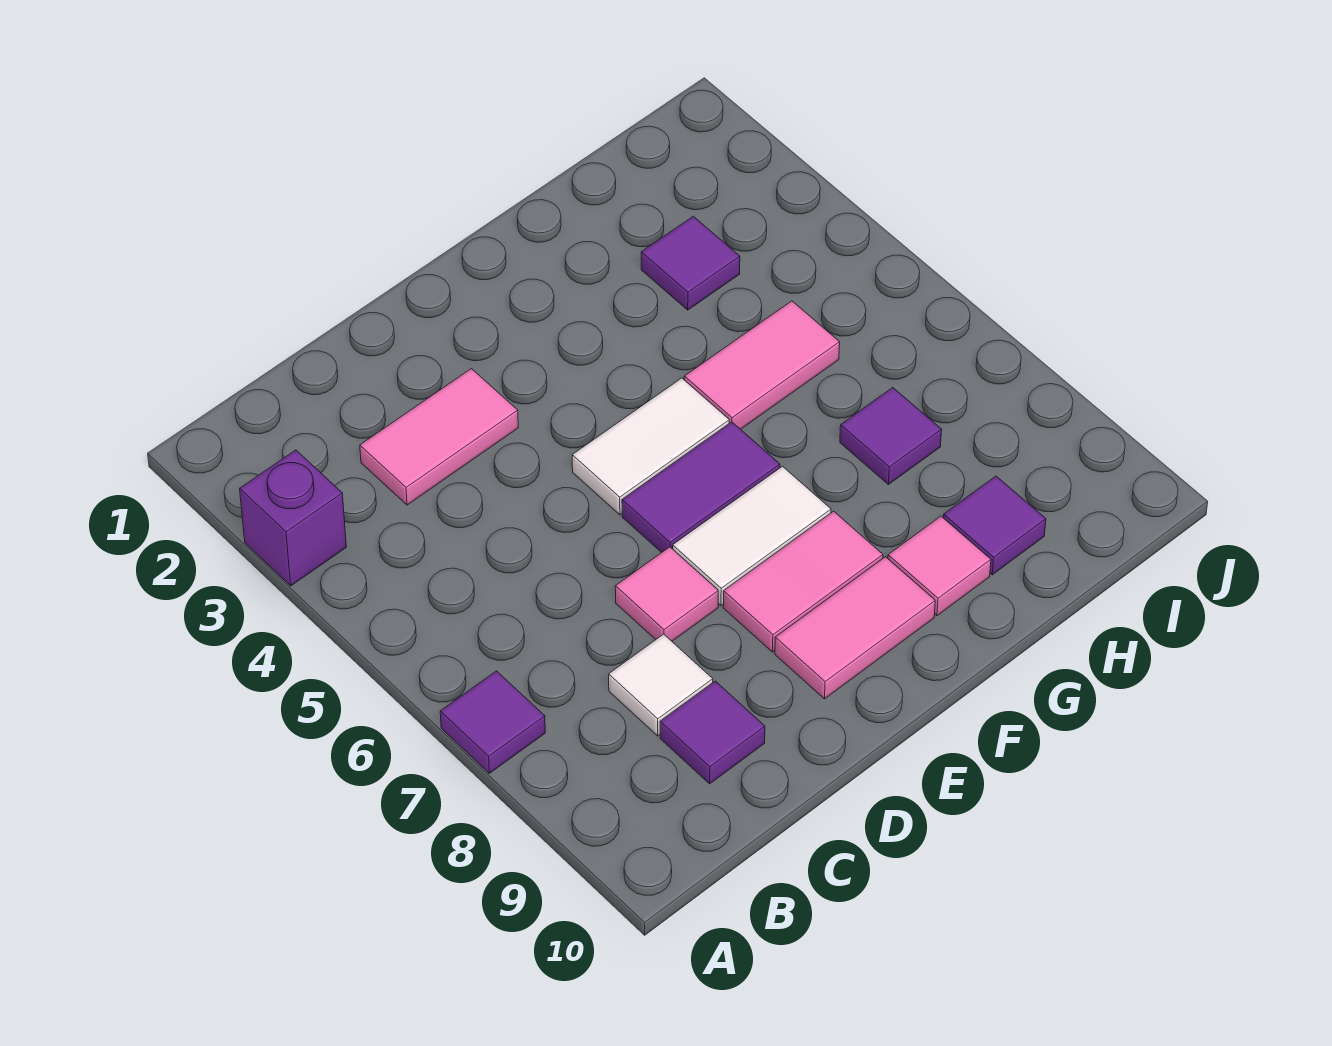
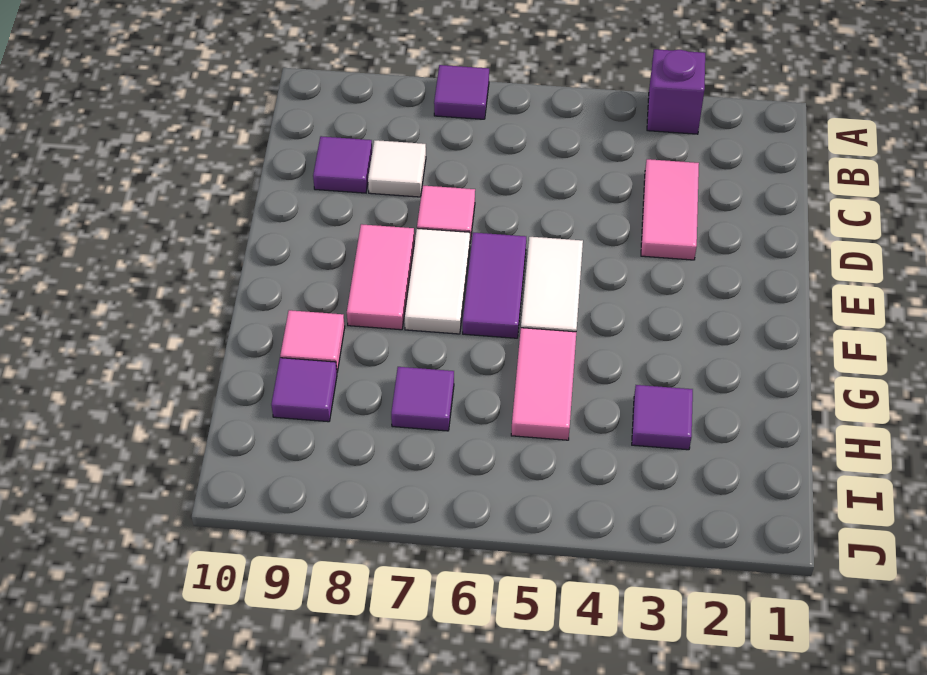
pink 1x2 tile [775,557,935,699] -> none

